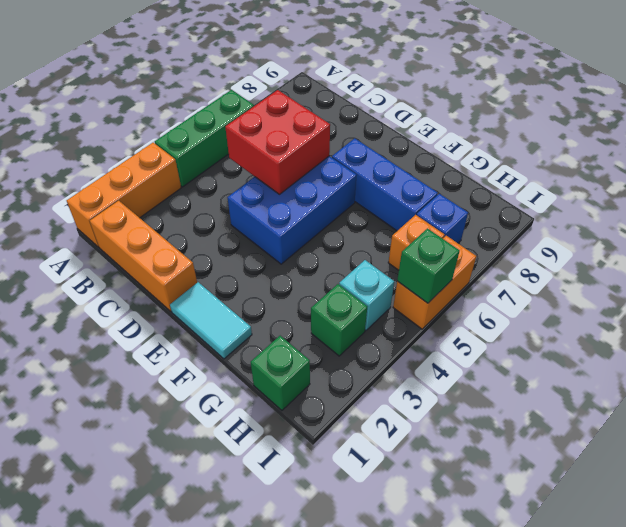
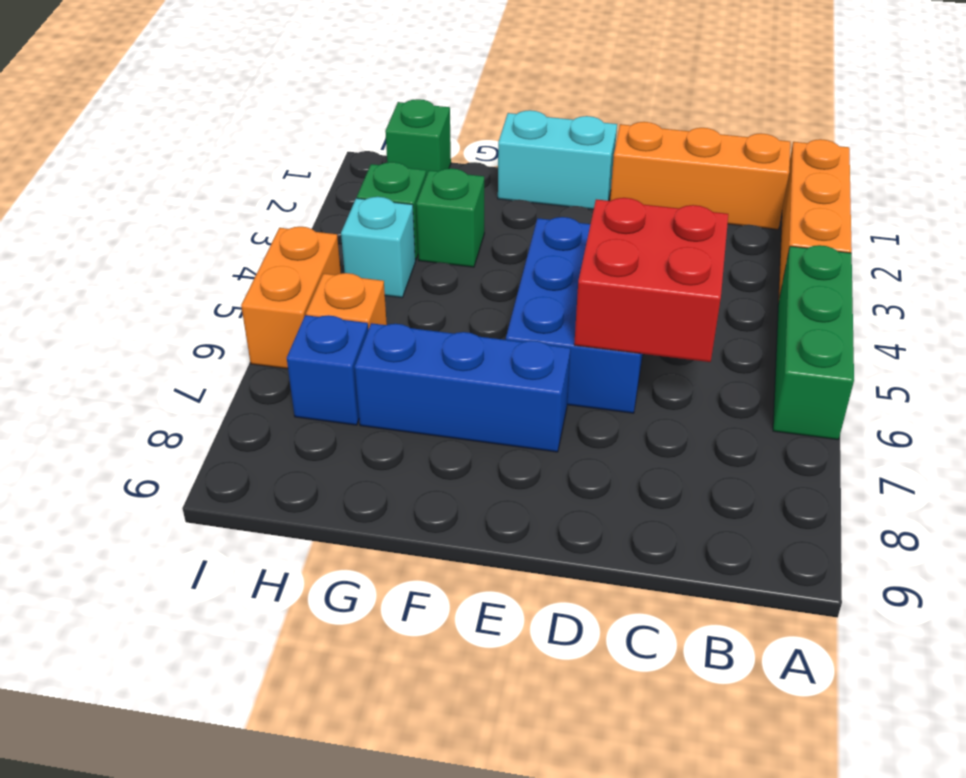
cyan 1x2 tile [170,282,252,359] -> cyan 1x2 brick [498,110,617,209]
green 1x1 brick [397,229,460,303] -> green 1x1 brick moved to [416,168,484,267]

